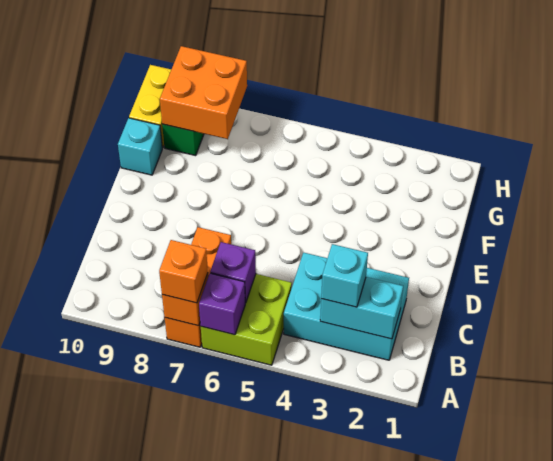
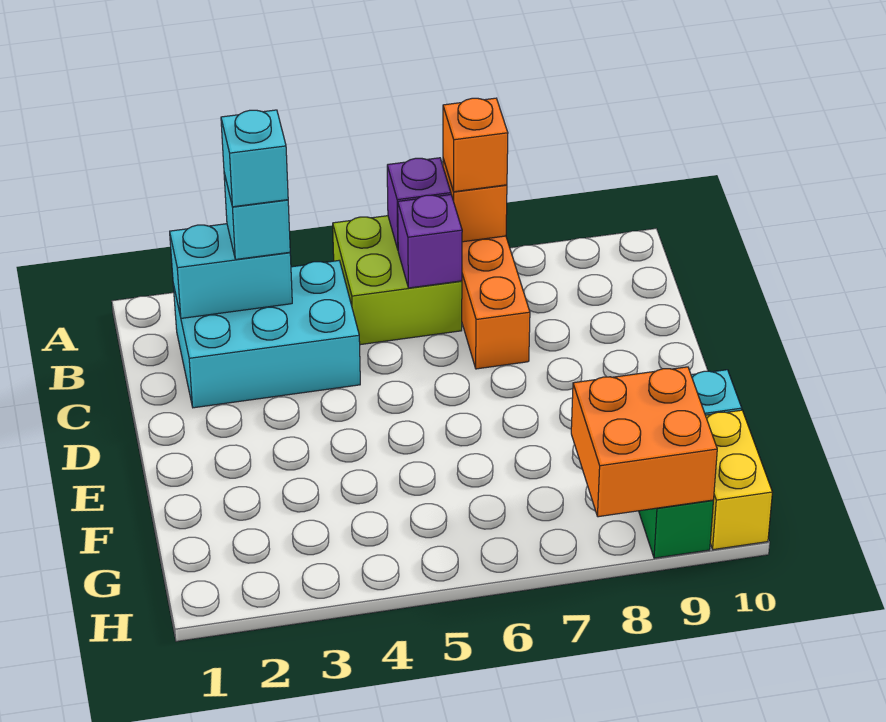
none -> cyan 1x1 brick [221,110,288,207]

